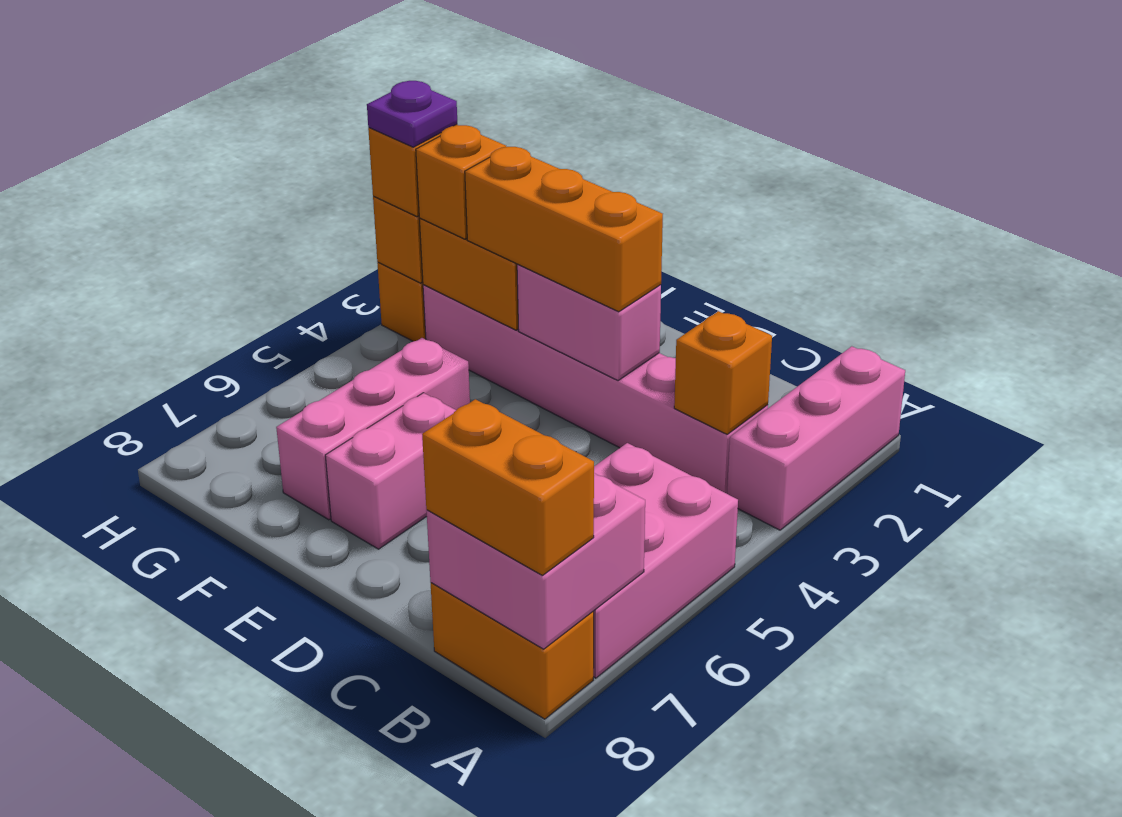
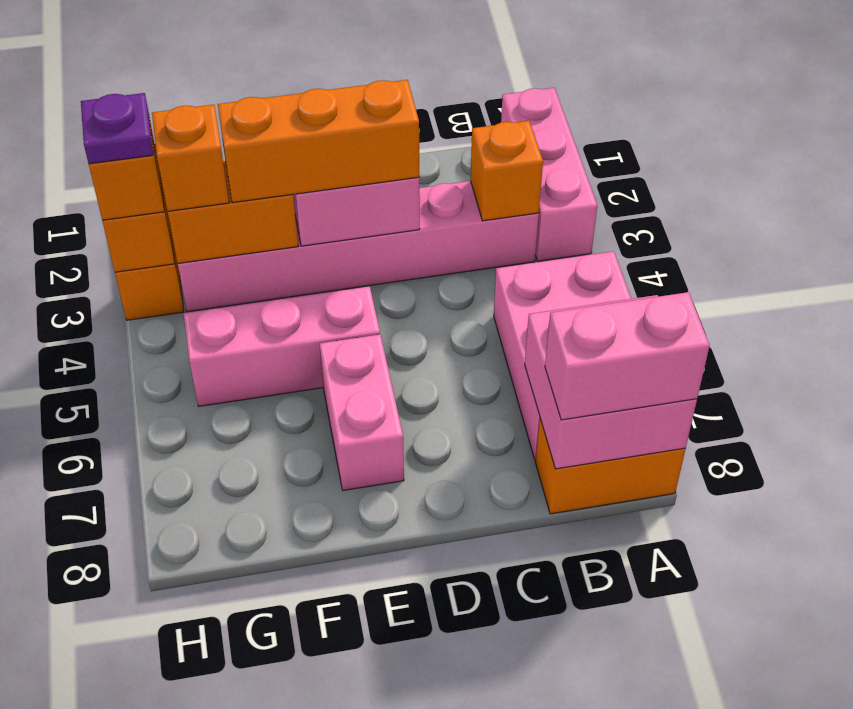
orange 1x2 brick [422,399,594,575] -> pink 1x2 brick [545,292,710,420]
pink 1x3 brick [276,338,470,520] -> pink 1x3 brick turned to [184,286,380,406]

